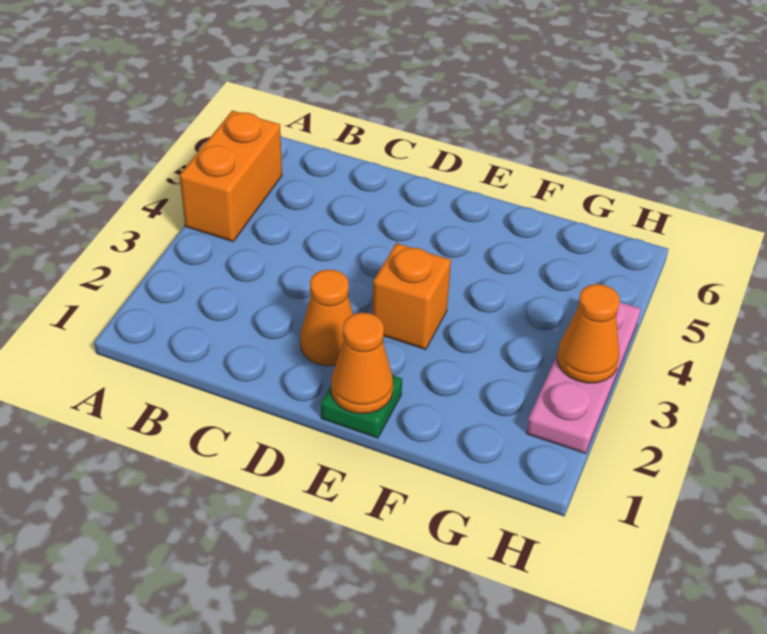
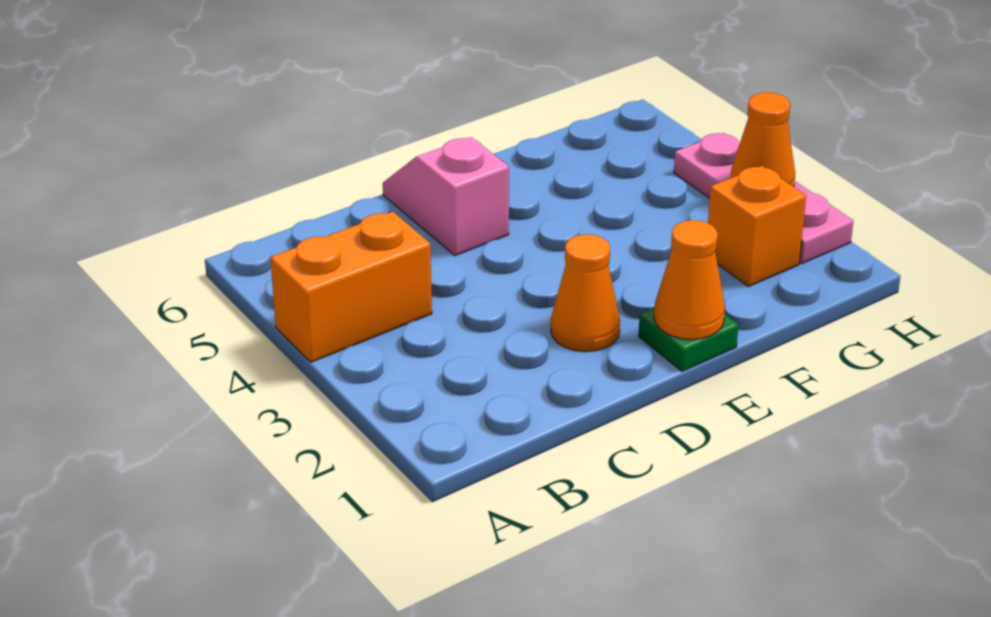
orange 1x2 brick [179,111,282,242] -> orange 1x2 brick turned to [270,212,432,362]
none -> pink 1x2 slope [383,137,509,256]
orange 1x1 brick [372,243,451,350] -> orange 1x1 brick moved to [708,166,806,286]

